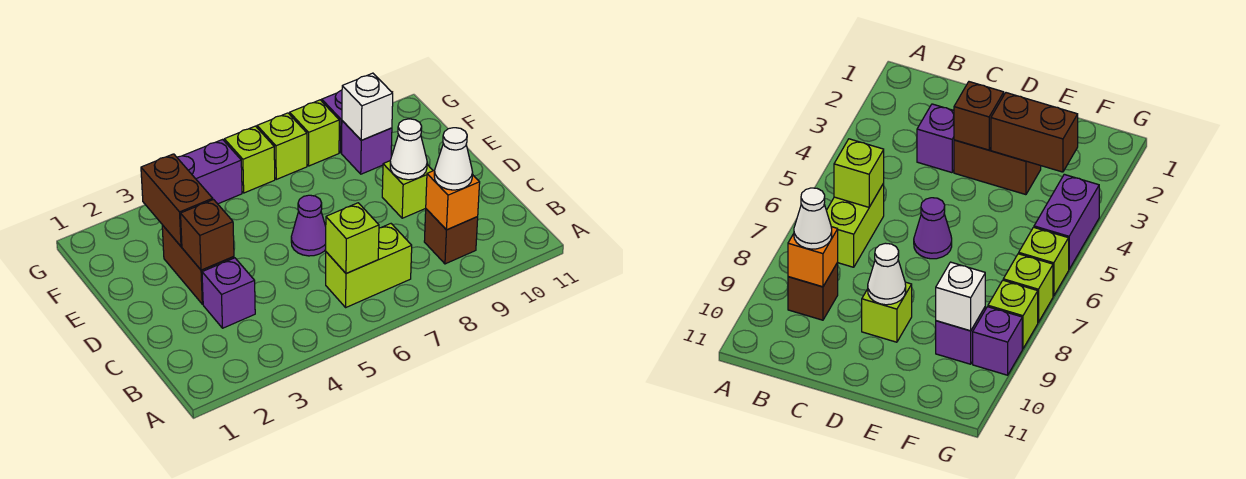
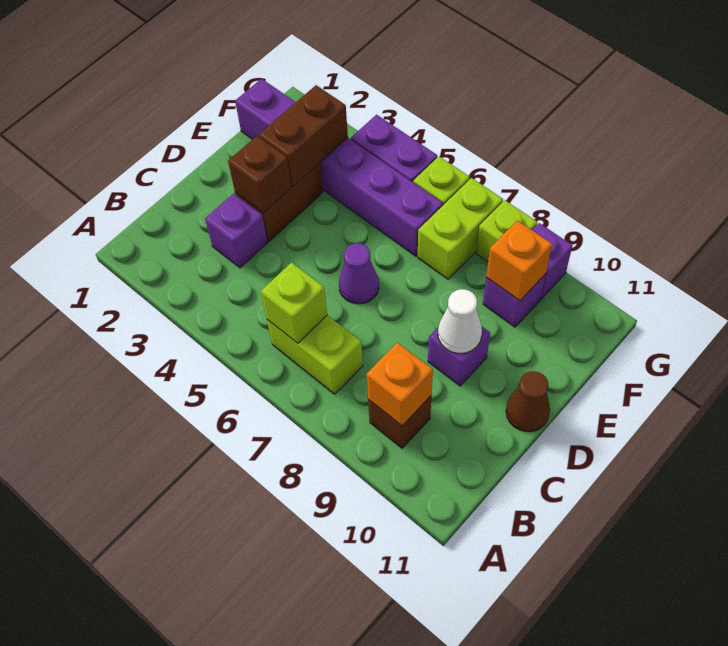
white 1x1 cone [434,128,473,190] -> none
lime 1x1 brick [382,161,433,218] -> purple 1x1 brick [428,327,490,386]
none -> brown 1x1 cone [506,371,550,432]
none -> purple 1x6 brick [235,79,443,256]
white 1x1 brick [342,73,393,140] -> orange 1x1 brick [486,220,552,301]
lime 1x1 brick [257,113,307,179] -> lime 1x2 brick [418,178,503,279]

